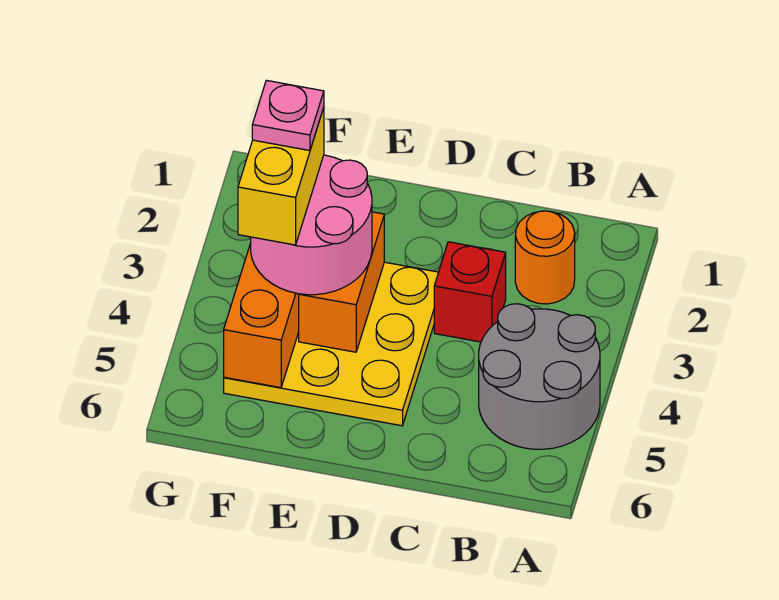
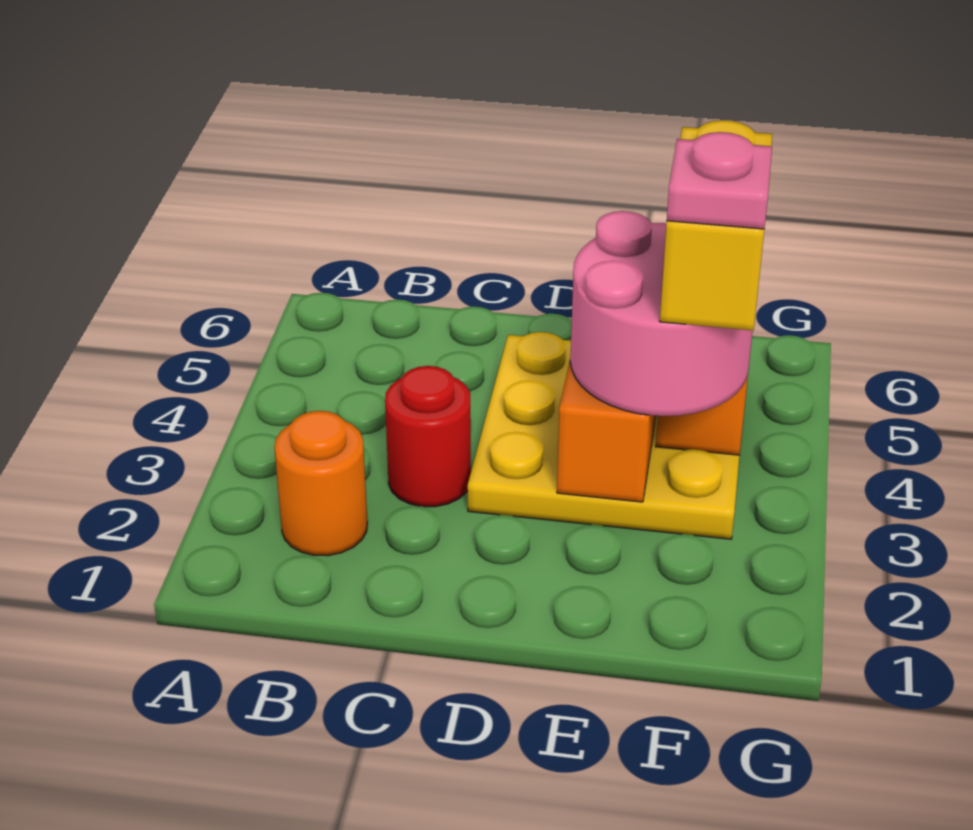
grey 2x2 round brick [479,304,600,449] -> none
red 1x1 brick [434,242,506,342] -> red 1x1 round brick [385,366,471,507]

